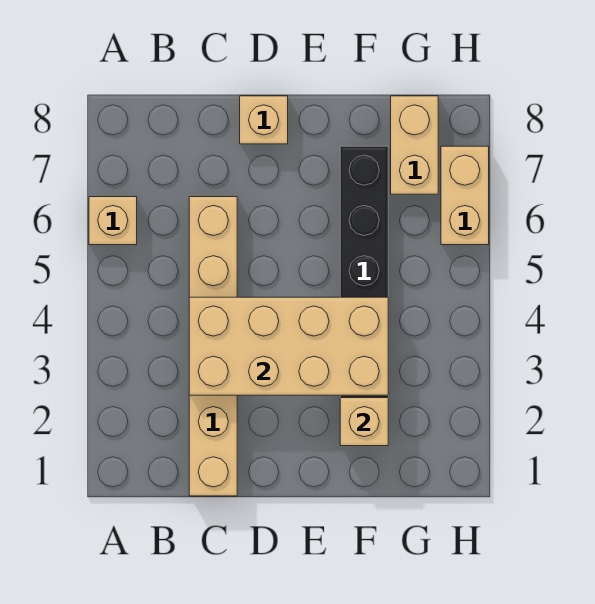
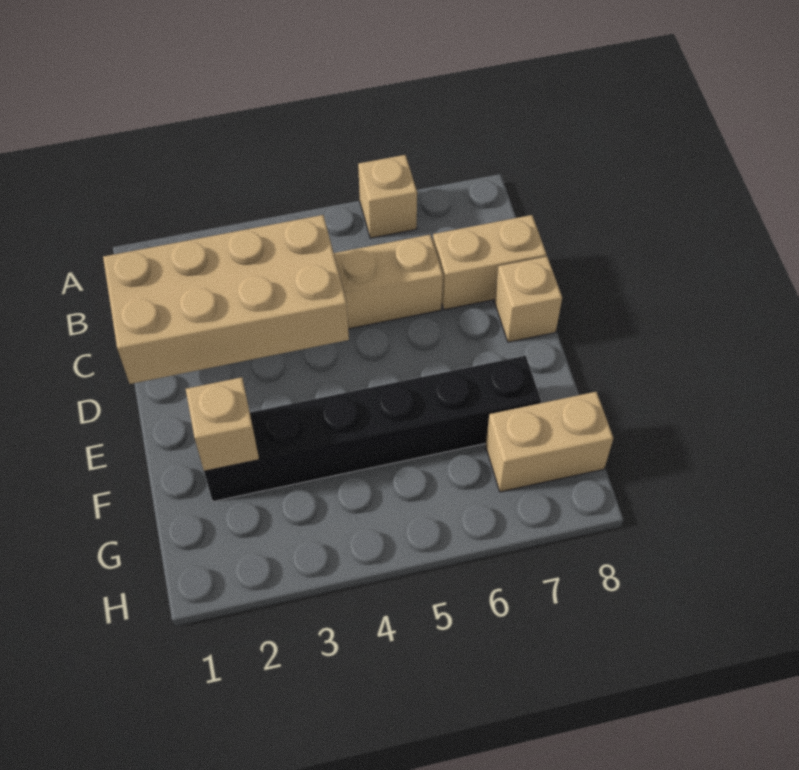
tan 2x4 brick [189,297,388,395] -> tan 2x4 brick turned to [103,215,349,384]
tan 1x2 brick [441,146,489,245] -> tan 1x2 brick moved to [433,215,547,310]

